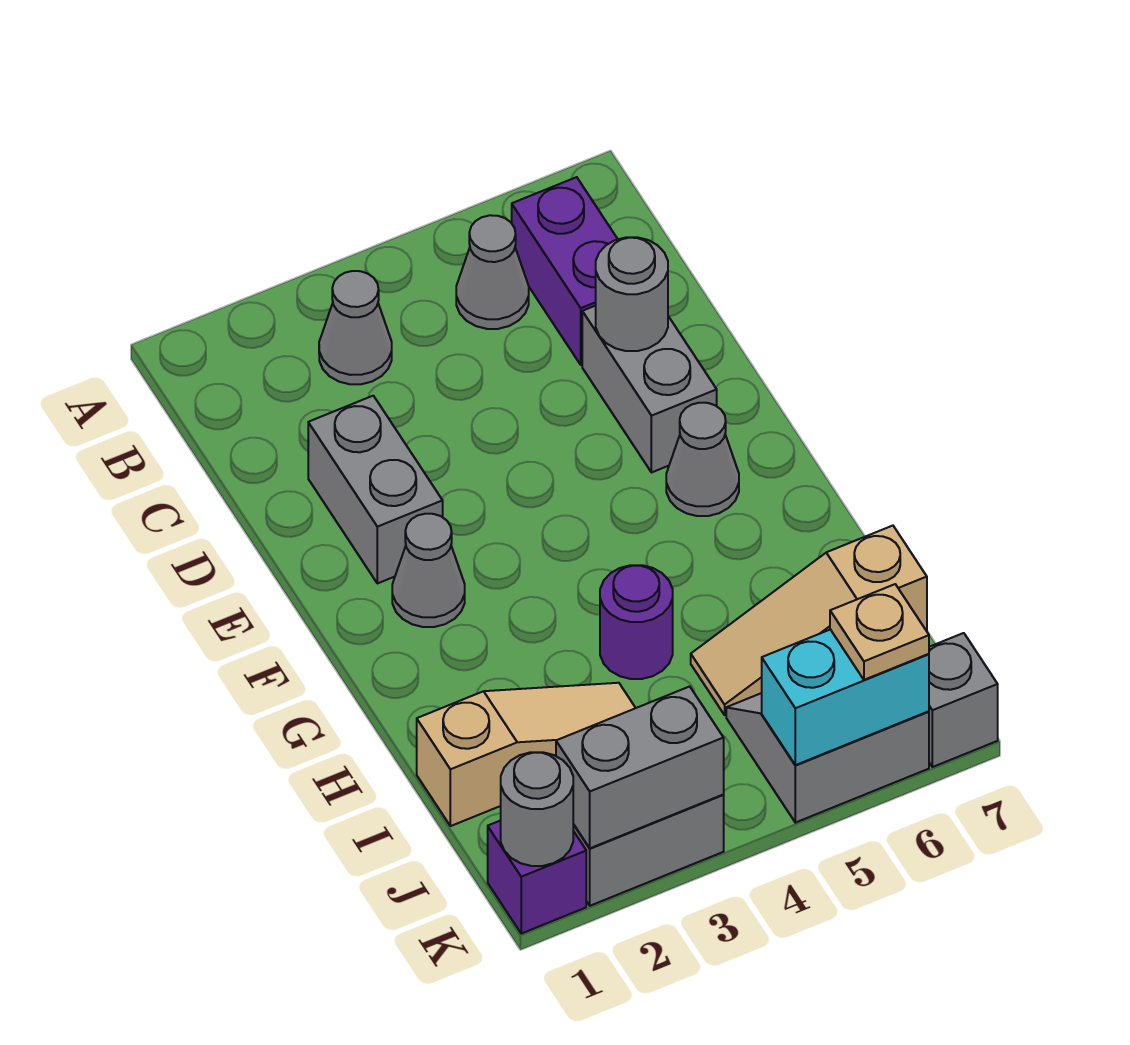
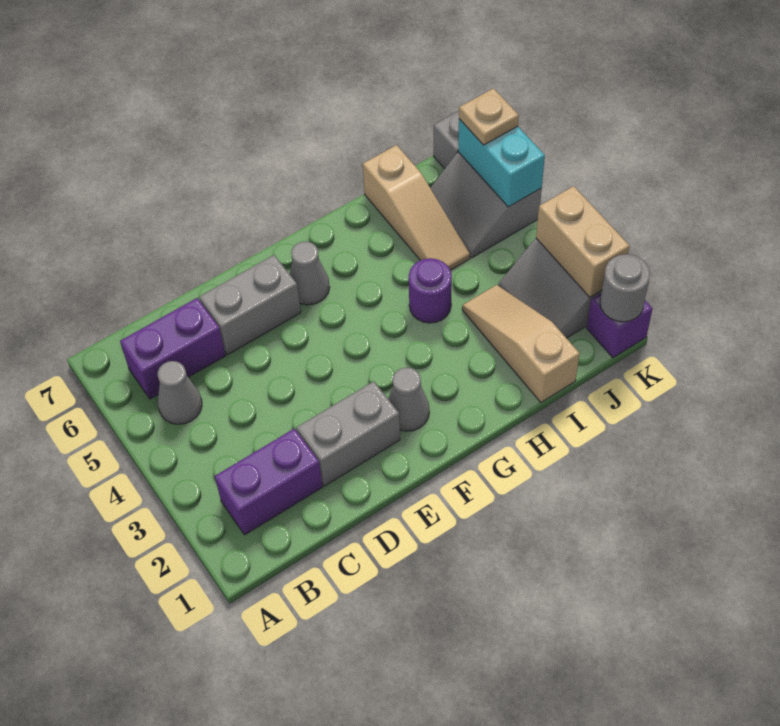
none -> purple 1x2 brick [215,428,322,535]
grey 1x1 cone [319,271,392,384] -> none
grey 1x1 round brick [596,237,668,351] -> none
grey 1x2 brick [556,686,724,848] -> tan 1x2 brick [536,186,629,297]

